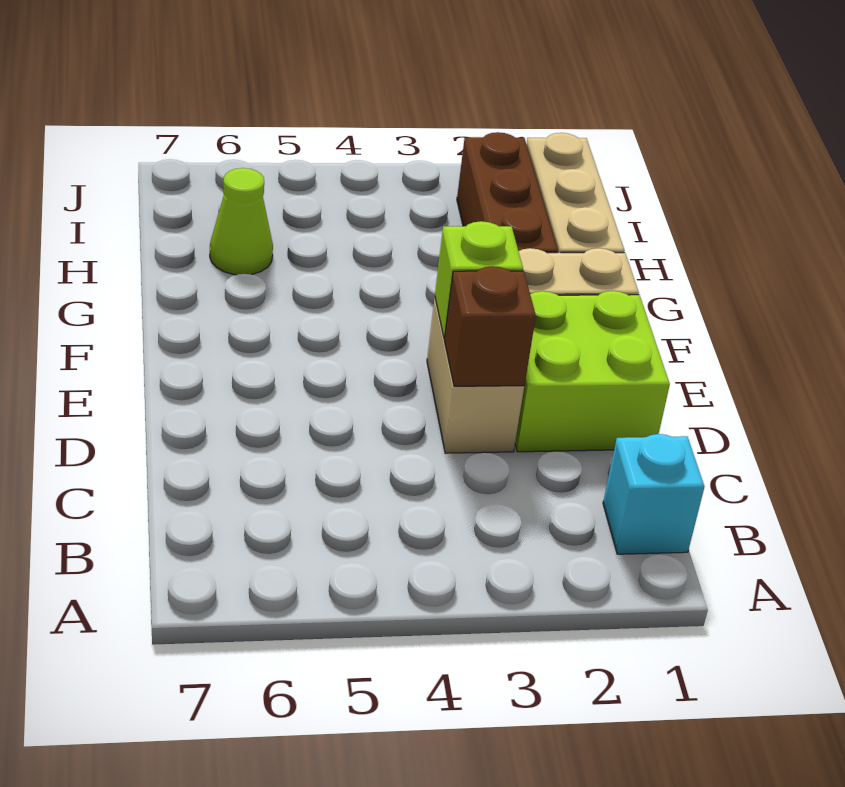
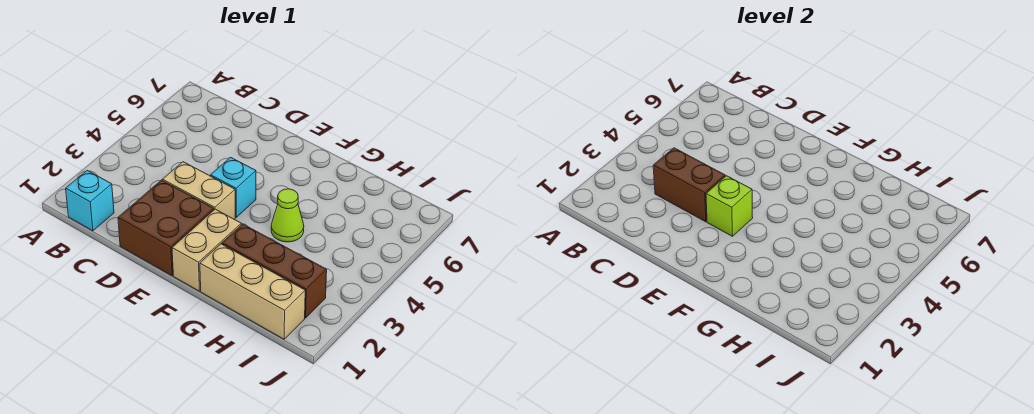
lime 2x2 brick [515,291,670,452] -> brown 2x2 brick [118,180,214,276]
brown 1x1 brick [444,266,536,386] -> brown 1x2 brick [653,148,725,222]
none -> cyan 1x1 brick [211,157,256,217]
lime 1x1 cone [210,168,273,275] -> lime 1x1 cone moved to [271,189,304,242]

